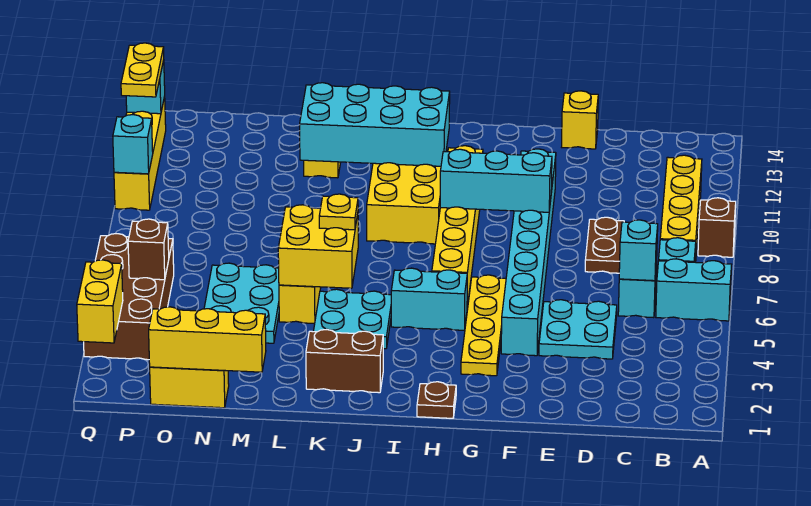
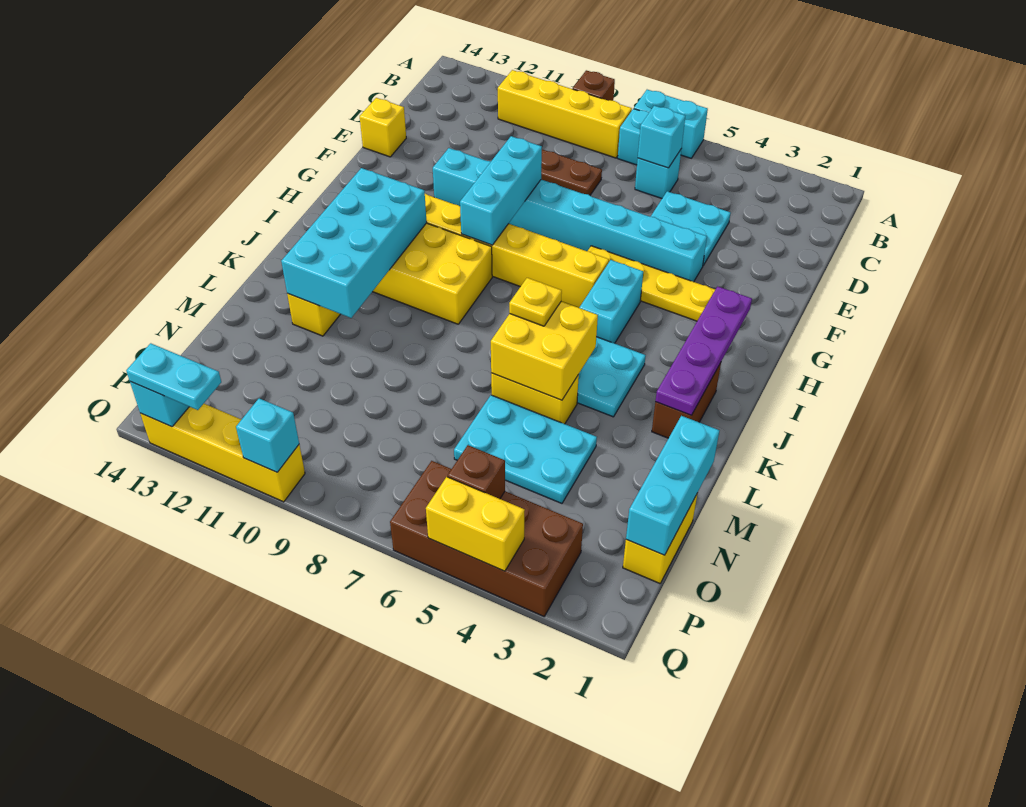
cyan 1x2 brick [656,259,732,321] -> cyan 1x2 brick turned to [634,90,708,158]
brown 1x1 plate [417,382,456,418] -> none
none -> purple 1x4 plate [655,286,752,415]
yellow 1x3 brick [149,307,266,372] -> cyan 1x3 brick [626,416,720,555]
yellow 1x2 brick [77,260,123,343] -> yellow 1x2 brick moved to [426,477,525,571]
yellow 1x2 plate [121,43,164,97] -> cyan 1x2 plate [126,343,221,410]

